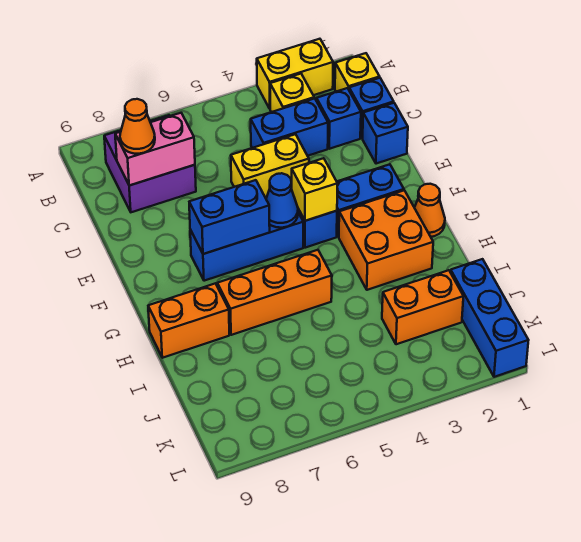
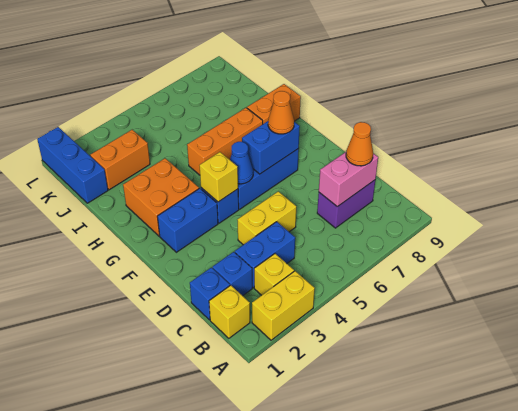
purple 2x2 brick [104,115,196,212] -> purple 1x2 brick [317,180,375,228]
blue 1x1 brick [363,103,408,164] -> none
orange 1x1 cone [414,184,445,237] -> orange 1x1 cone moved to [268,91,294,134]

